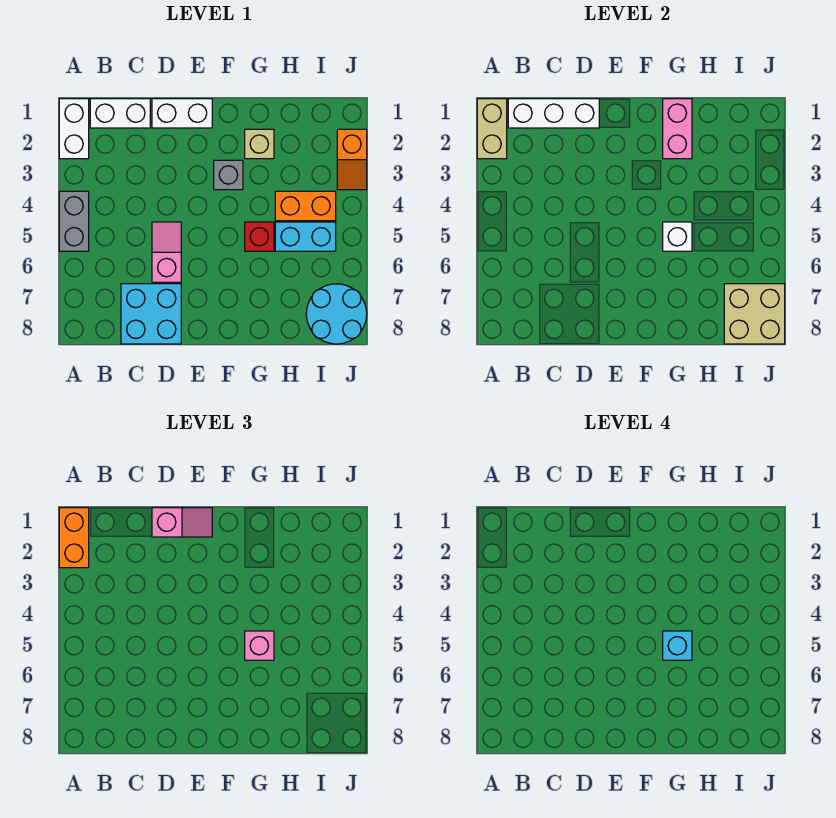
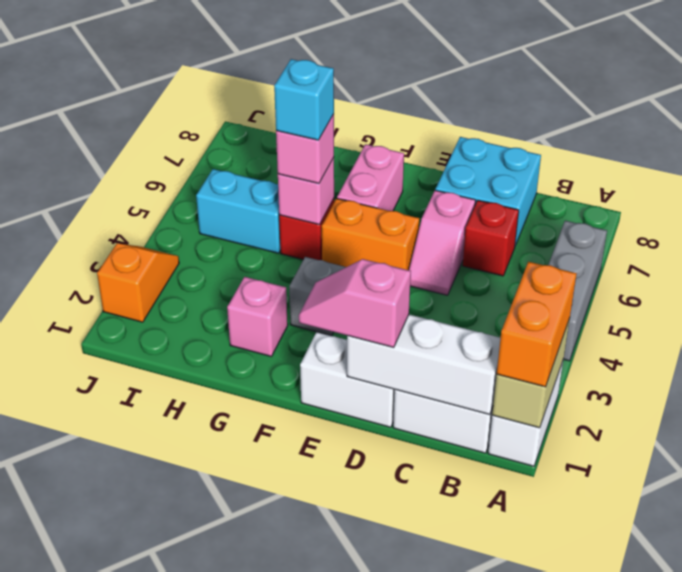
grey 1x2 brick [59,191,89,251] -> grey 1x3 brick [548,221,607,361]
none -> red 1x1 brick [463,200,519,276]
pink 1x2 brick [663,99,692,159] -> pink 1x2 brick moved to [337,144,404,211]
tan 1x1 brick [245,129,274,159] -> pink 1x1 brick [227,277,288,356]
white 1x1 brick [663,222,692,251] -> pink 1x1 brick [278,158,334,225]
orange 1x2 brick [275,191,336,221] -> orange 1x2 brick moved to [322,198,419,270]
cyan 2x2 round brick [306,284,367,344] -> none
tan 2x2 brick [724,284,785,344] -> none

